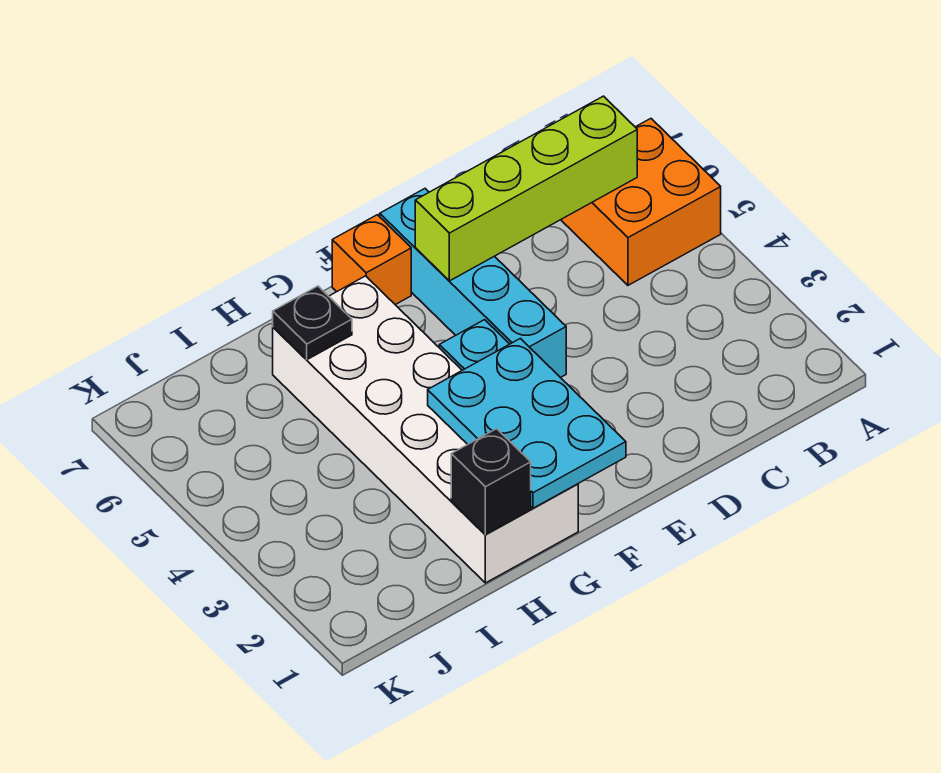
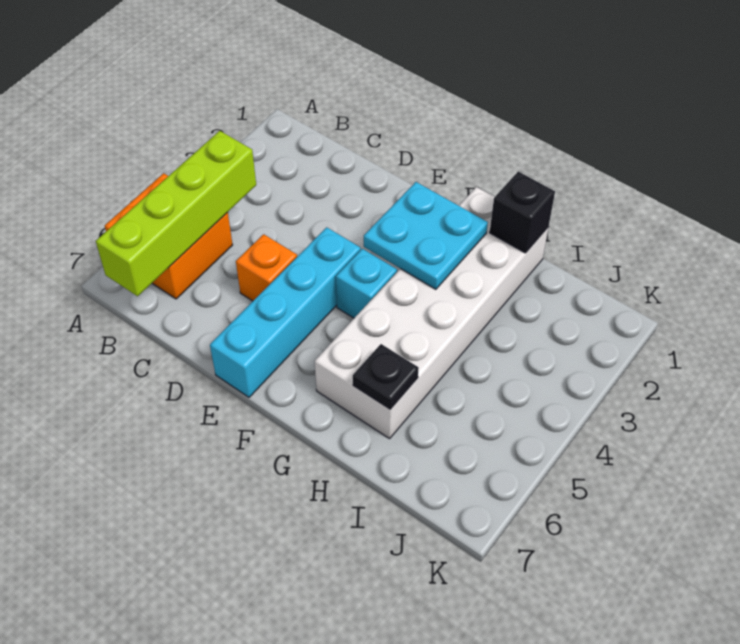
lime 1x4 brick [415,96,637,281] -> lime 1x4 brick turned to [96,131,256,296]
cyan 2x3 plate [428,338,626,508] -> cyan 2x2 plate [364,182,488,289]
orange 1x1 brick [332,215,411,305] -> orange 1x1 brick moved to [236,234,297,301]

